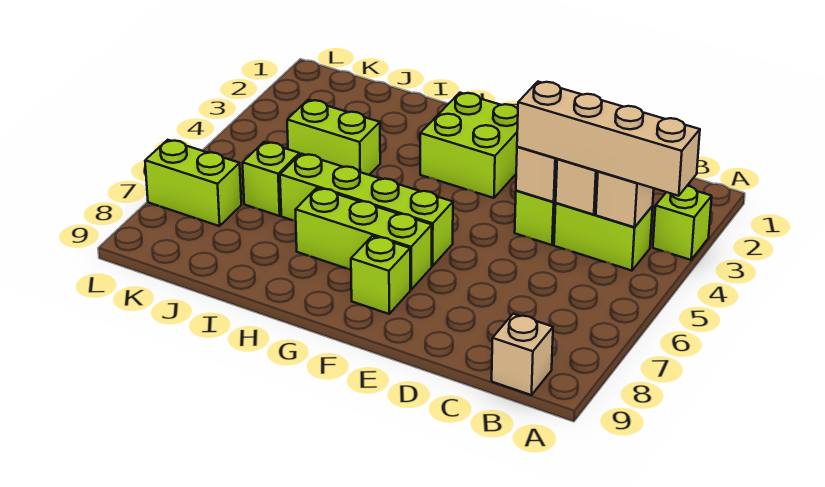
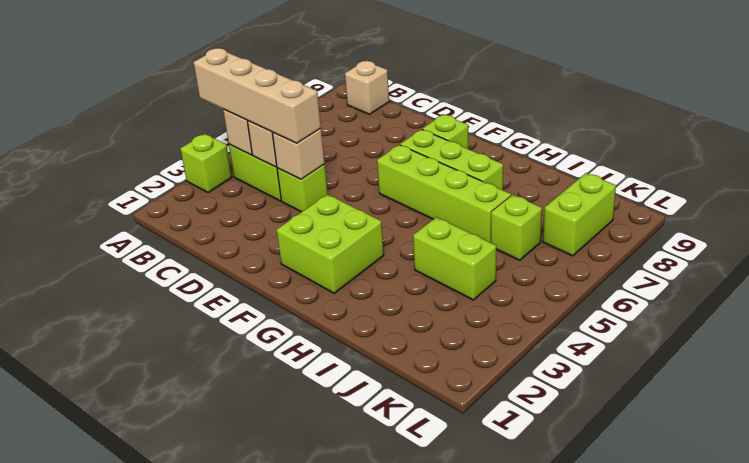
lime 1x2 brick [145,140,241,226] -> lime 1x2 brick turned to [543,173,616,256]

